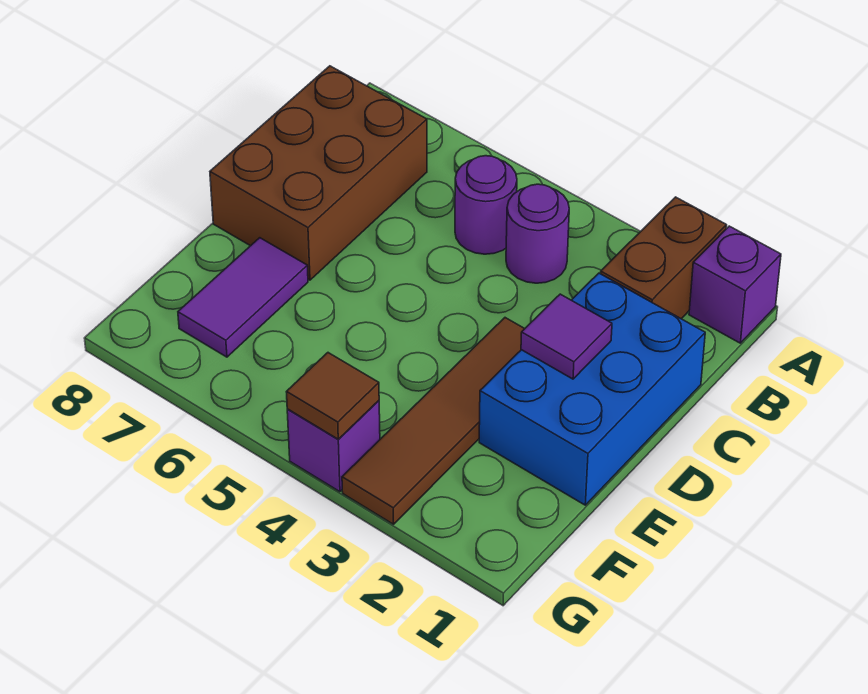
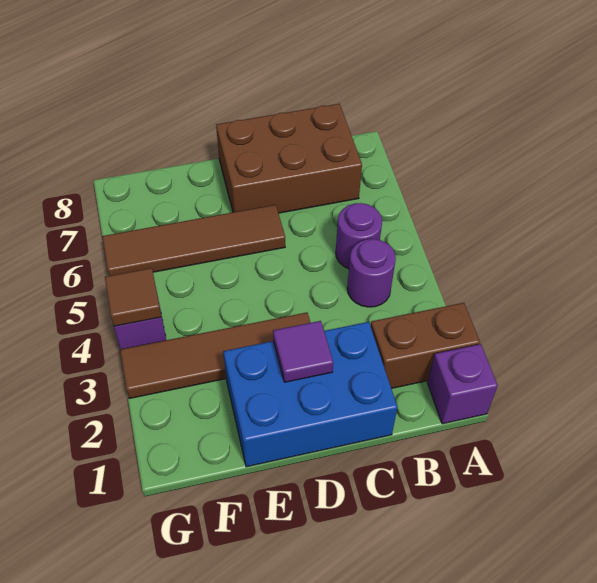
none -> brown 1x4 tile [102,205,285,276]
purple 1x2 tile [178,238,308,357] -> none

